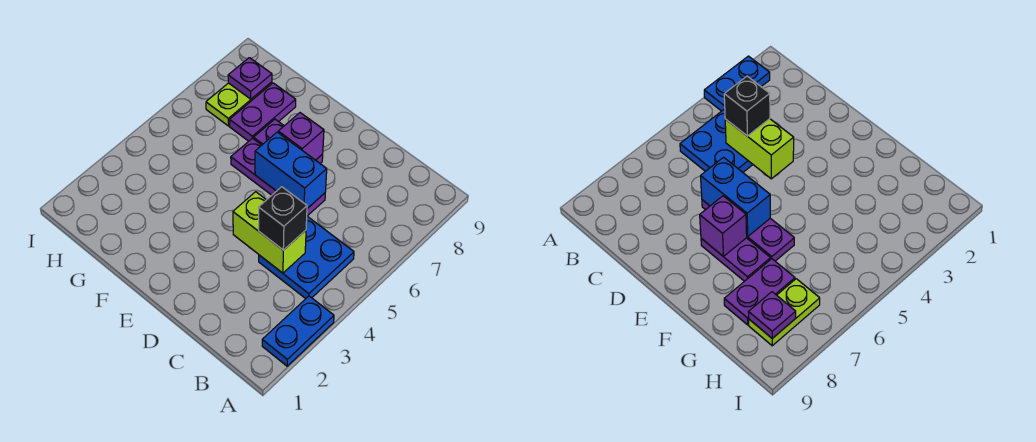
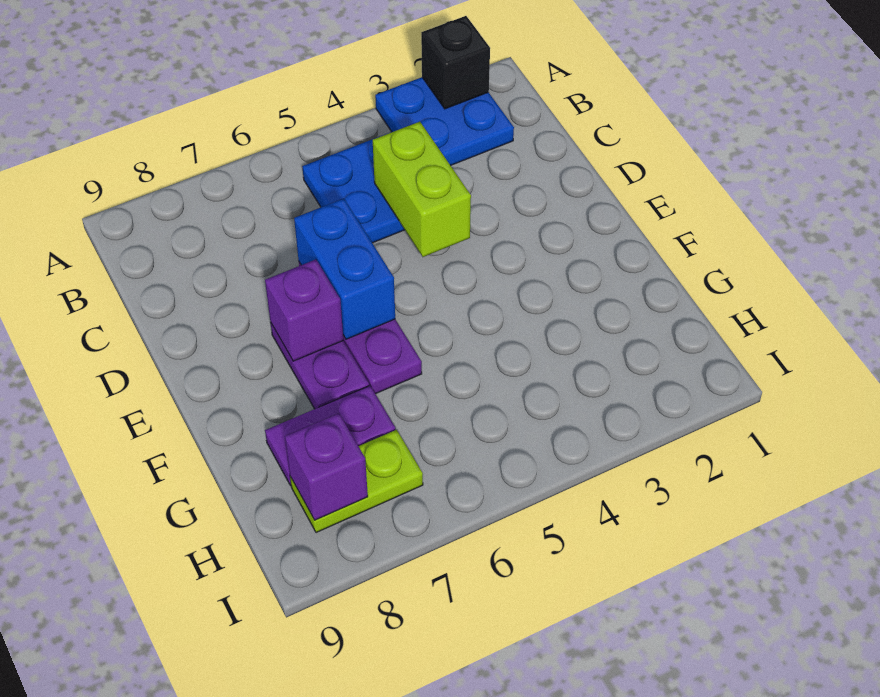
blue 1x2 plate [262,296,334,366] -> blue 2x2 plate [375,77,514,165]
black 1x1 brick [259,187,307,250] -> black 1x1 brick moved to [421,16,490,109]
purple 1x1 plate [228,58,272,99] -> purple 1x1 brick [285,413,368,520]

